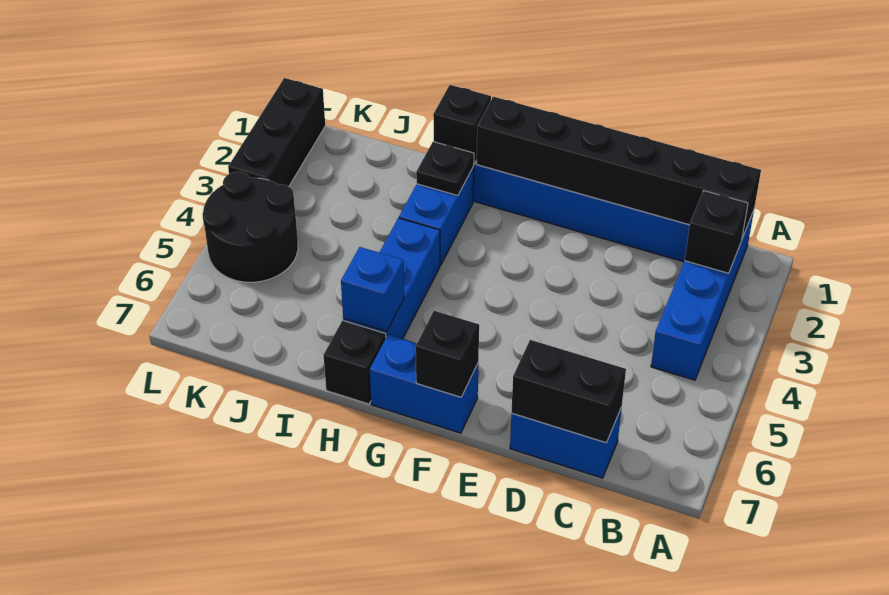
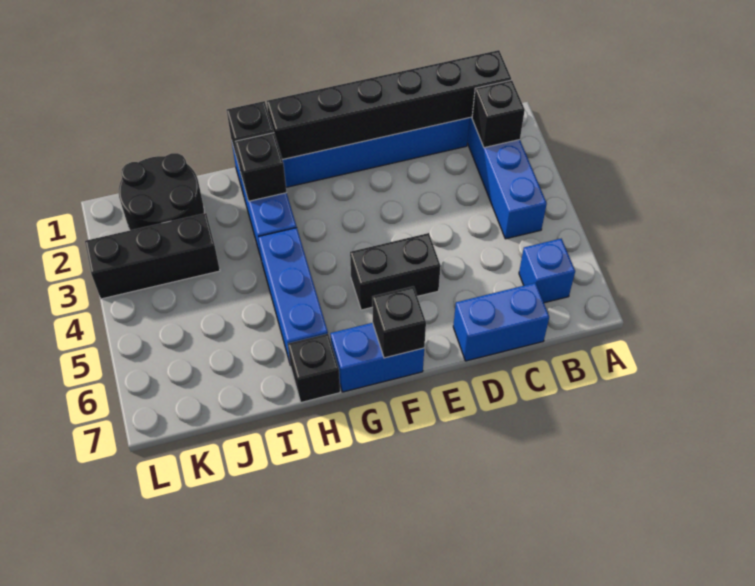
black 1x2 brick [511,340,626,443] -> black 1x2 brick moved to [350,233,441,310]
black 1x1 plate [416,142,474,196] -> black 1x1 brick [235,133,287,201]
blue 1x1 brick [341,247,404,331] -> blue 1x1 brick moved to [519,239,575,303]
black 2x2 round brick [202,172,298,282] -> black 2x2 round brick moved to [119,153,204,230]
black 1x3 brick [228,78,325,186] -> black 1x3 brick turned to [85,213,220,299]

